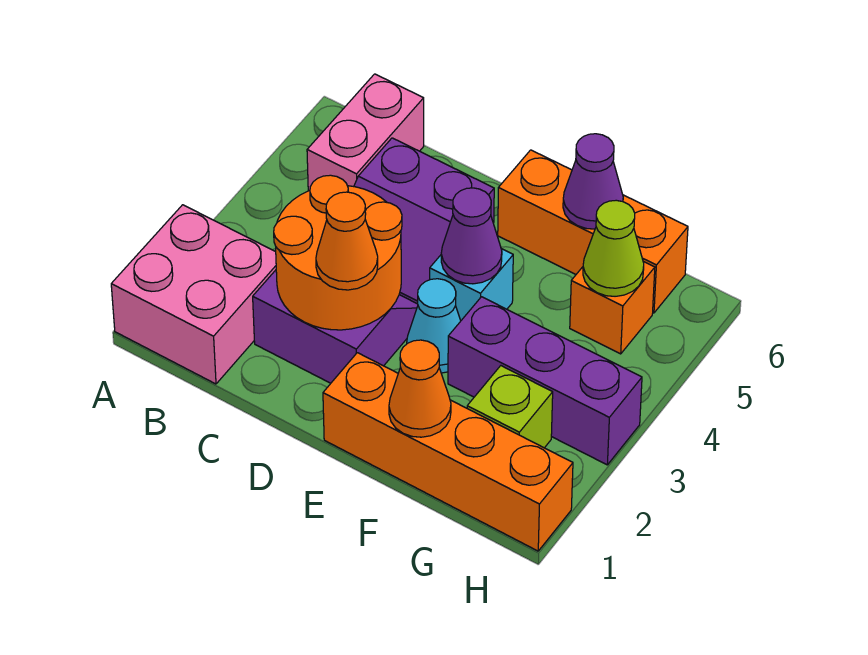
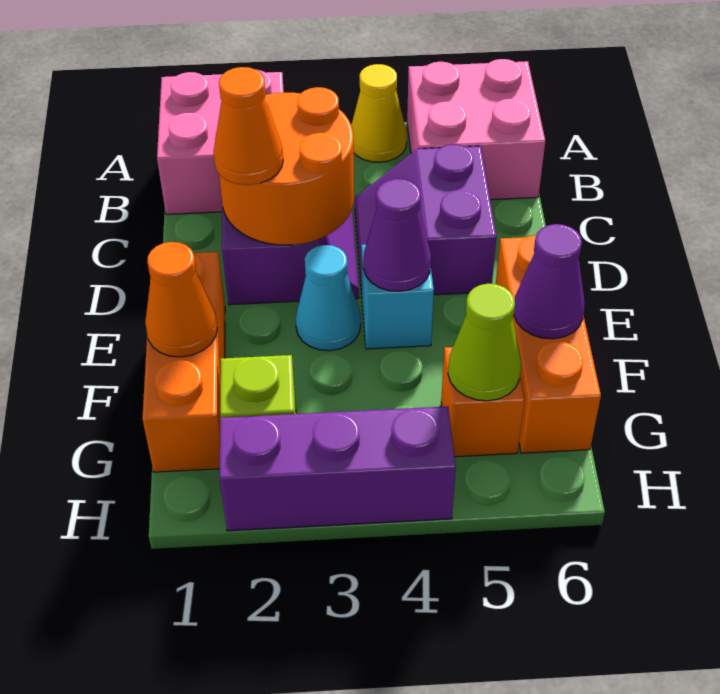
none -> yellow 1x1 cone [351,64,407,162]
pink 1x2 brick [307,74,424,191] -> pink 2x2 brick [407,59,545,200]
orange 1x4 brick [323,353,573,551] -> orange 1x3 brick [142,252,225,472]
purple 1x3 brick [448,297,642,465] -> purple 1x3 brick turned to [220,406,456,531]

